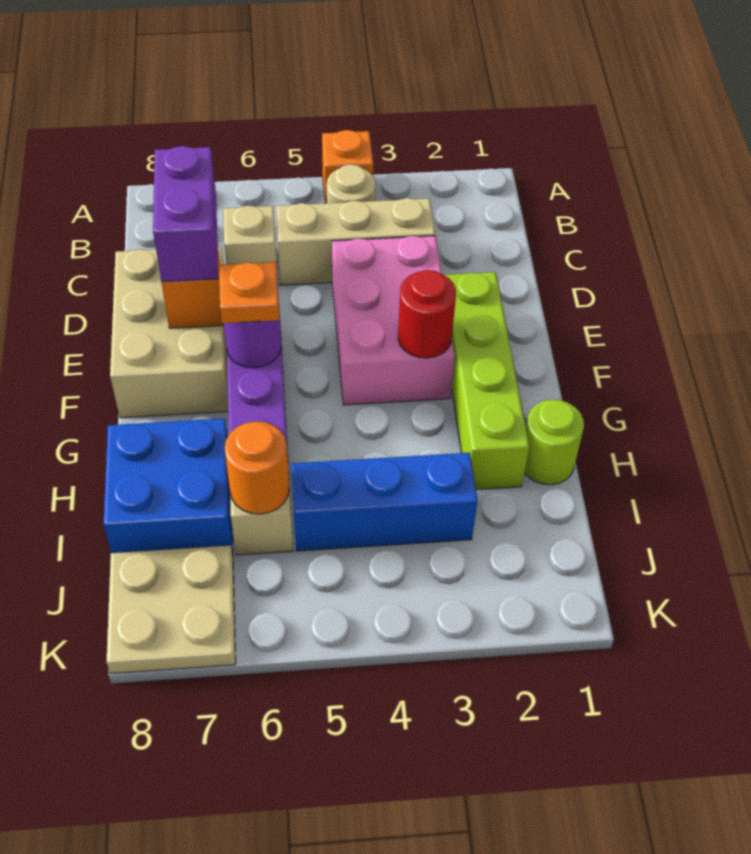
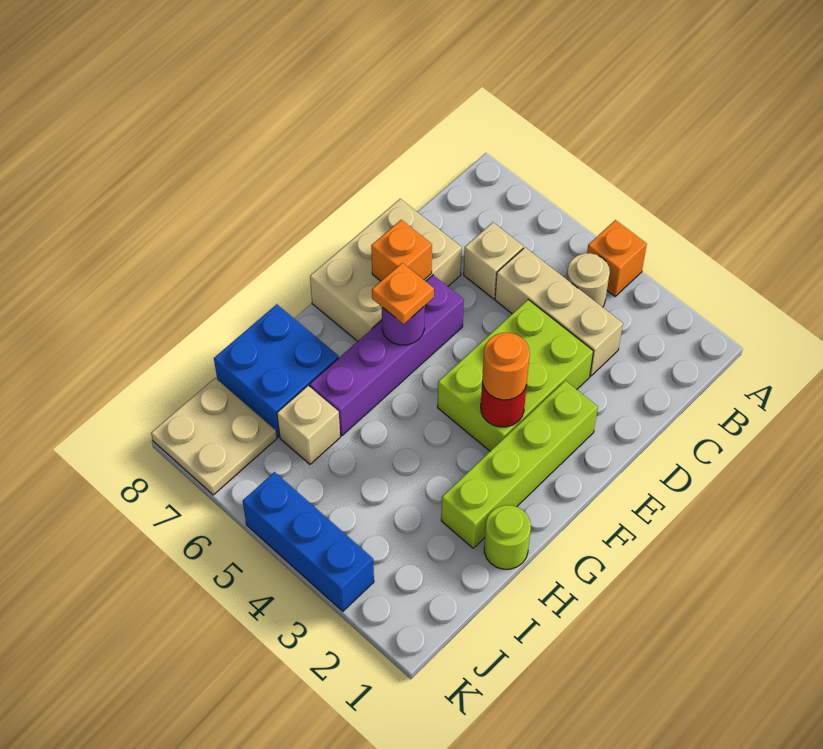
pink 2x3 brick [332,236,455,405] -> lime 2x3 brick [438,300,593,451]
purple 1x2 brick [153,146,218,282] -> none
blue 1x3 brick [291,453,478,551] -> blue 1x3 brick moved to [243,472,374,611]
orange 1x1 round brick [225,422,289,514] -> orange 1x1 round brick moved to [482,333,530,400]

